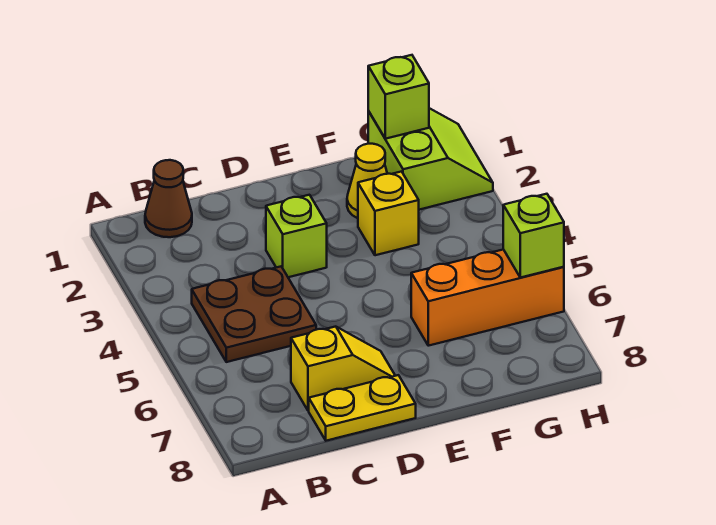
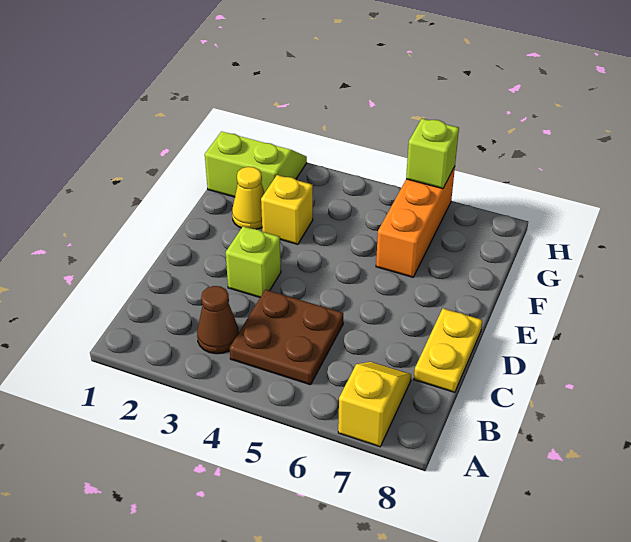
brown 1x1 cone [145,160,192,237] -> brown 1x1 cone moved to [197,286,239,354]
yellow 1x2 slope [291,327,395,411] -> yellow 1x2 slope moved to [338,362,411,447]
lime 1x1 brick [368,55,429,139] -> none

